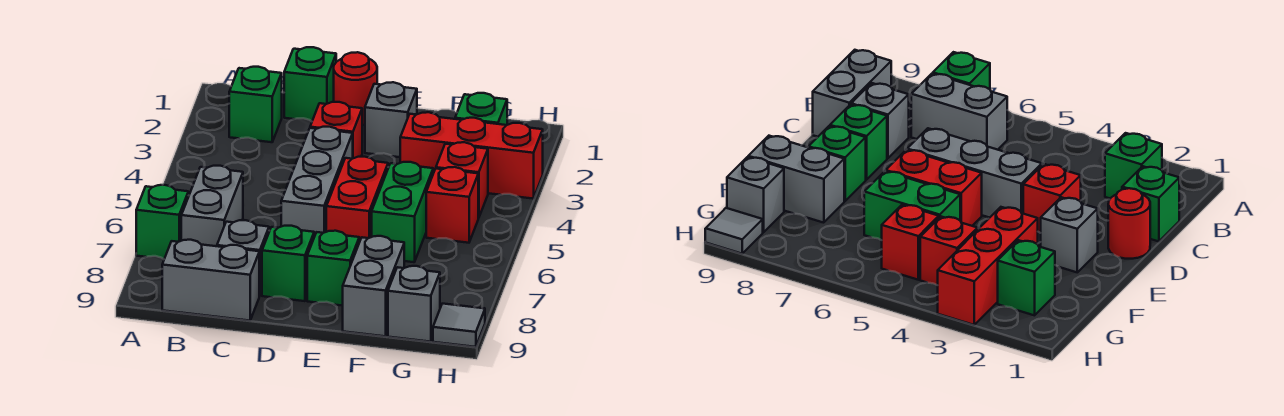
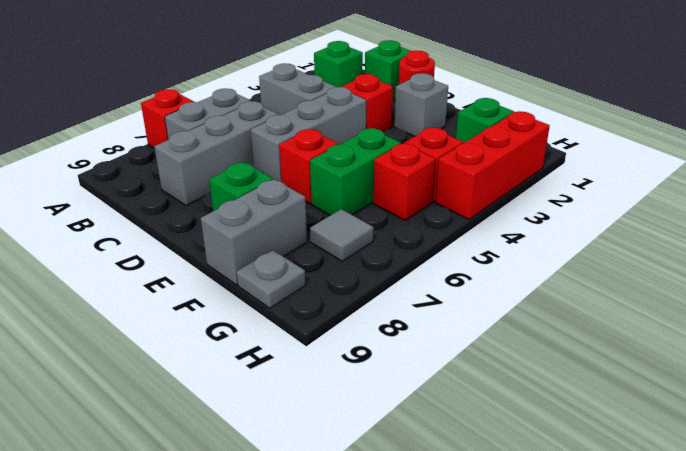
green 1x1 brick [136,185,188,259] -> red 1x1 brick [141,89,194,148]
grey 1x2 brick [162,240,259,321] -> grey 1x2 brick moved to [259,63,336,115]
grey 1x1 brick [217,220,269,296] -> grey 1x3 brick [154,101,279,206]
green 1x1 brick [262,226,314,301] -> none
red 1x2 brick [326,157,388,242] -> red 1x1 brick [279,129,339,204]
red 1x3 brick [400,112,543,199] -> red 1x3 brick turned to [435,111,550,219]
grey 1x1 brick [388,266,440,342] -> grey 1x1 plate [237,250,306,308]
grey 1x1 tile [433,304,485,347] -> grey 1x1 tile moved to [310,209,374,261]

